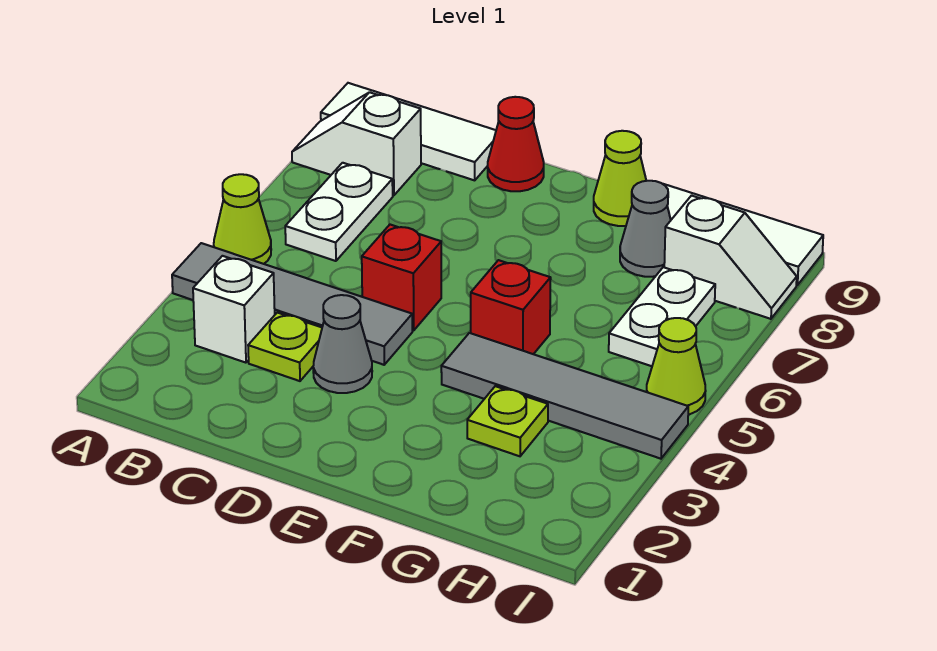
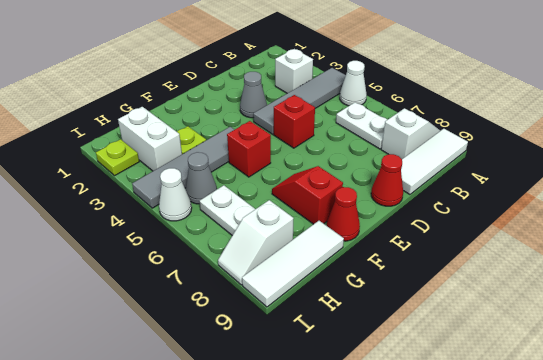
lime 1x1 cone [214,174,271,264] -> white 1x1 cone [340,61,367,106]
lime 1x1 plate [248,313,322,381] -> lime 1x1 plate moved to [96,139,139,176]
none -> red 1x2 slope [272,166,343,224]
lime 1x1 cone [594,131,646,226] -> red 1x1 cone [327,187,360,241]
grey 1x1 cone [620,181,671,277] -> grey 1x1 cone moved to [186,152,217,204]
none -> white 1x2 brick [118,107,182,171]
lime 1x1 cone [647,318,706,415] -> white 1x1 cone [159,168,192,221]

